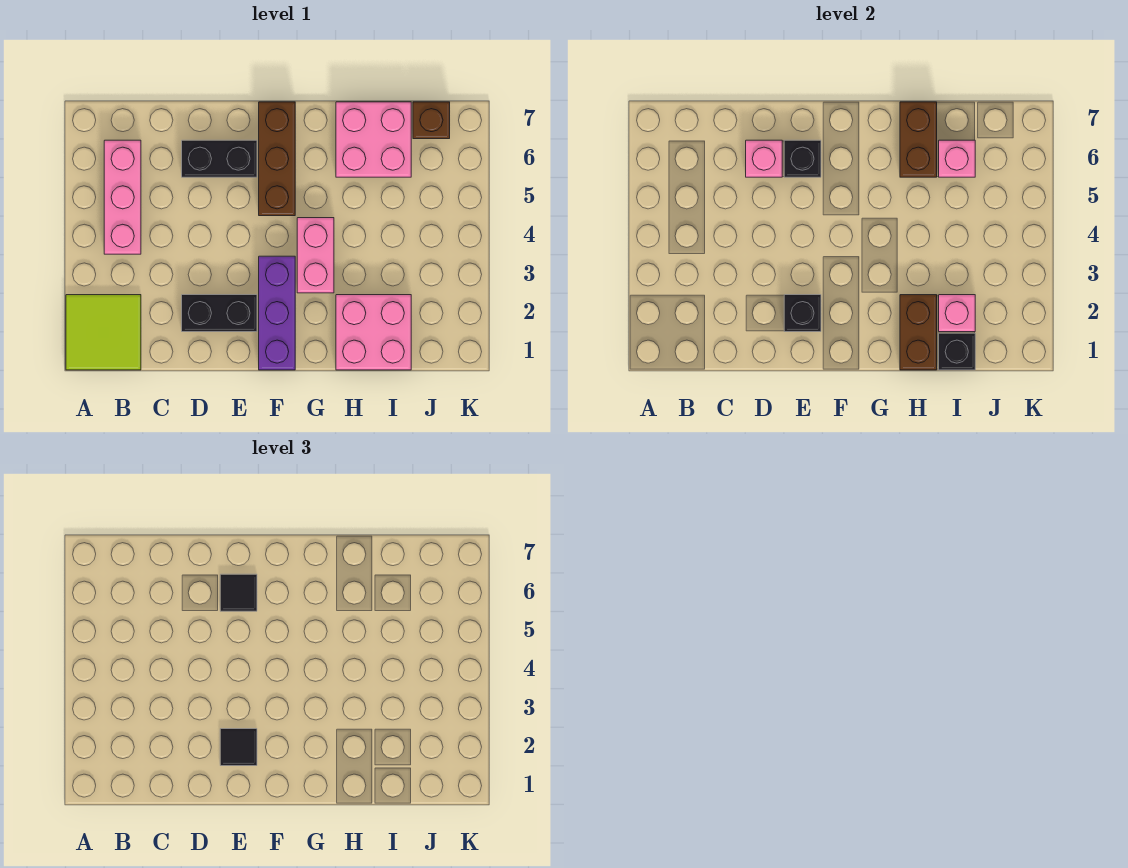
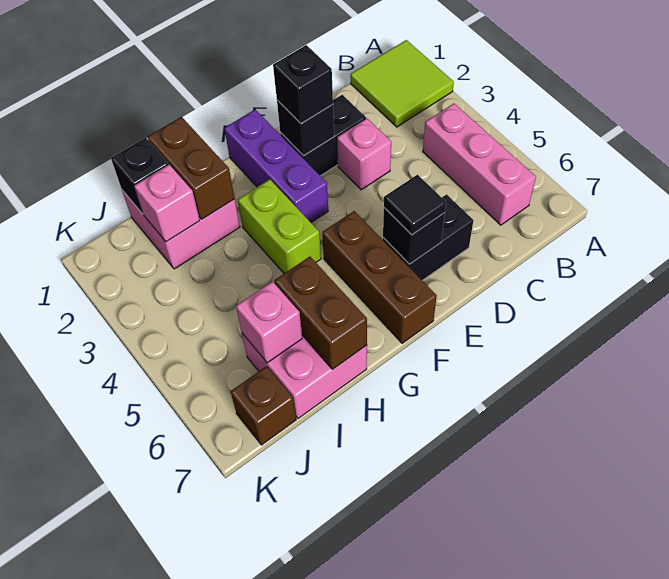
pink 1x1 brick [746,140,782,177] -> pink 1x1 brick moved to [337,119,391,190]
black 1x1 tile [220,729,257,766] -> black 1x1 brick [273,45,333,123]
pink 1x2 brick [297,218,334,293] -> lime 1x2 brick [238,179,321,273]

